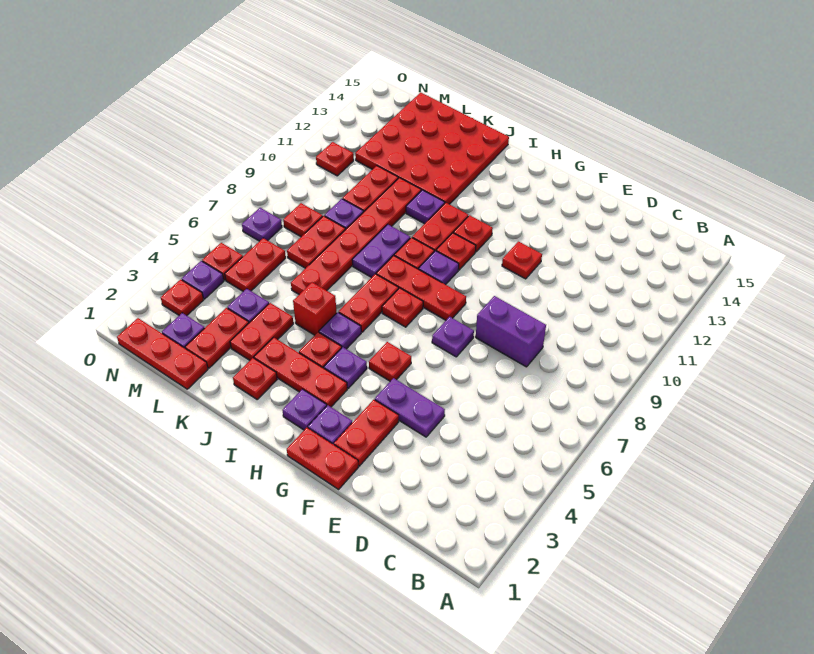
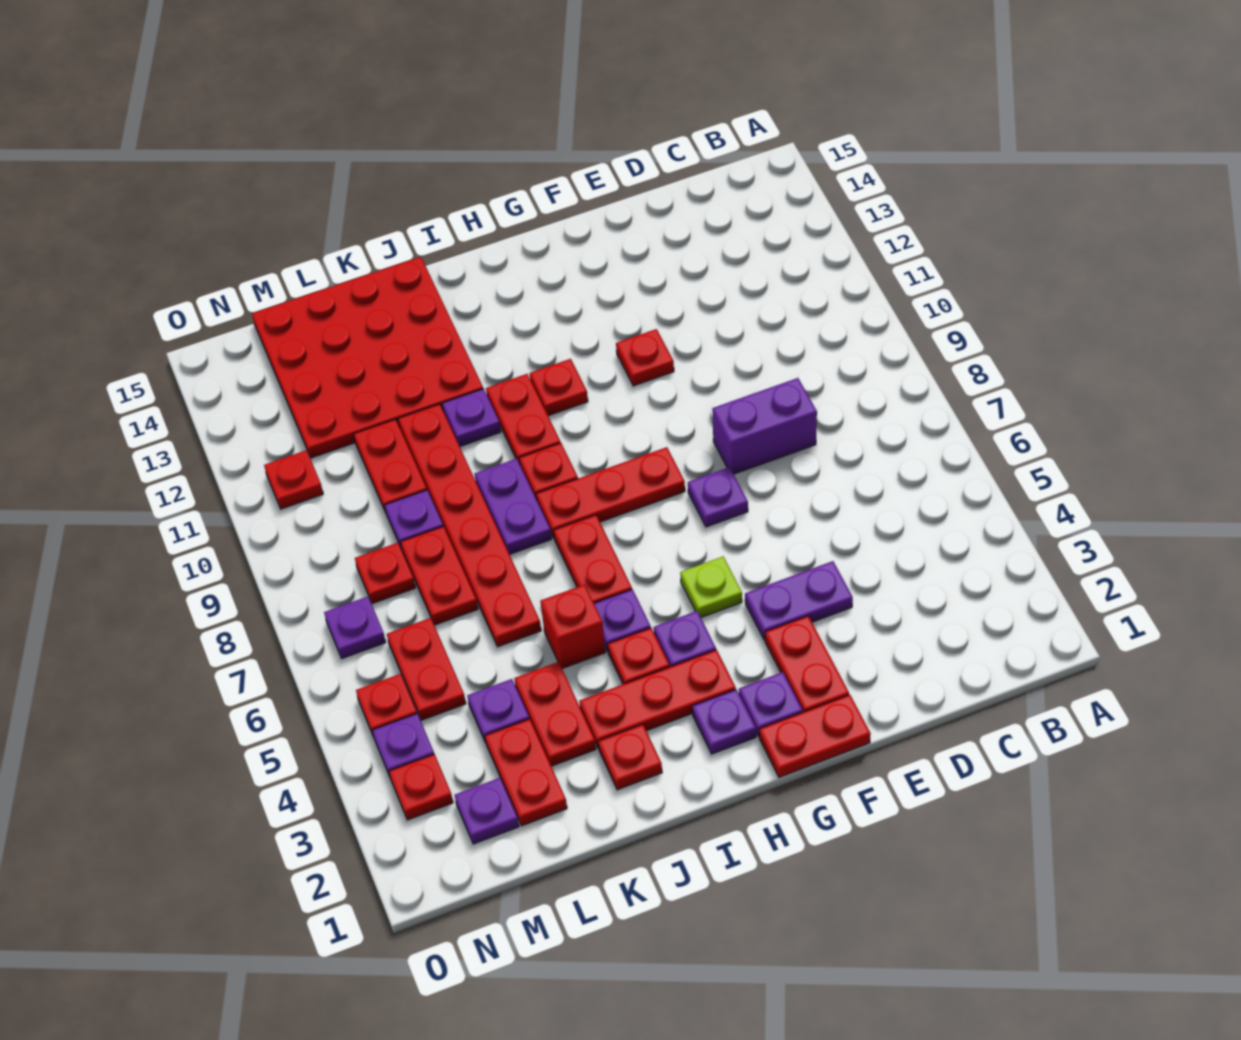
red 1x1 plate [369,342,411,381] -> lime 1x1 plate [680,557,742,617]
red 1x1 plate [382,288,423,327] -> none
purple 1x1 plate [419,251,459,285] -> none
red 1x1 plate [436,233,476,270] -> none
red 1x3 plate [117,318,208,389] -> none

